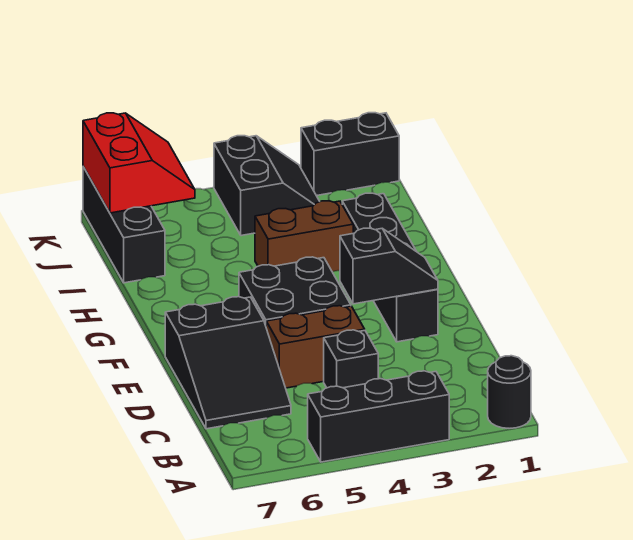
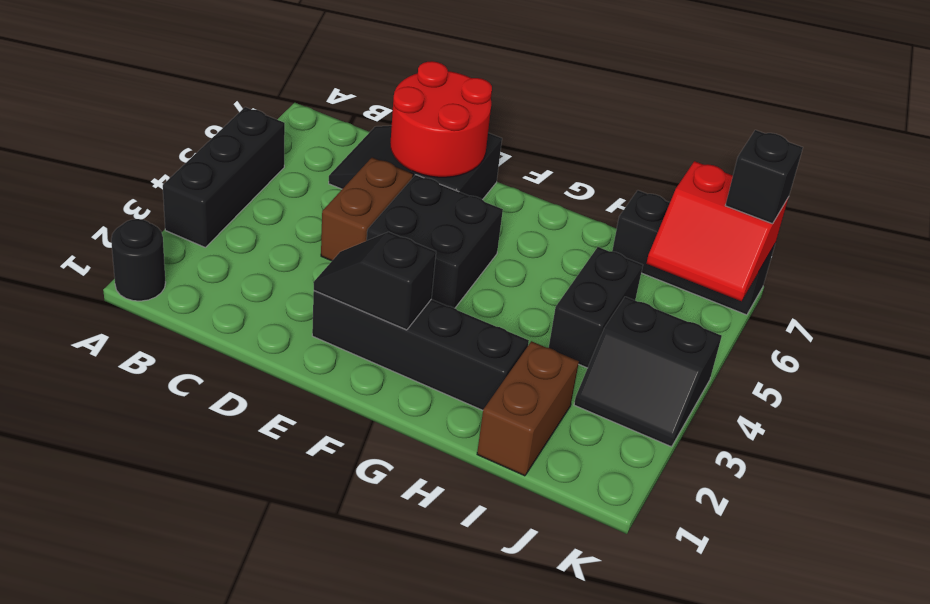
black 1x1 brick [324,330,378,388] -> black 1x1 brick moved to [725,130,803,224]
none -> red 2x2 round brick [390,61,492,177]
black 1x2 slope [340,228,438,304] -> black 1x2 slope turned to [314,232,436,330]
brown 1x2 brick [255,201,353,272] -> brown 1x2 brick moved to [477,341,579,476]
black 1x2 brick [301,113,399,196] -> black 1x2 brick moved to [549,247,643,368]

